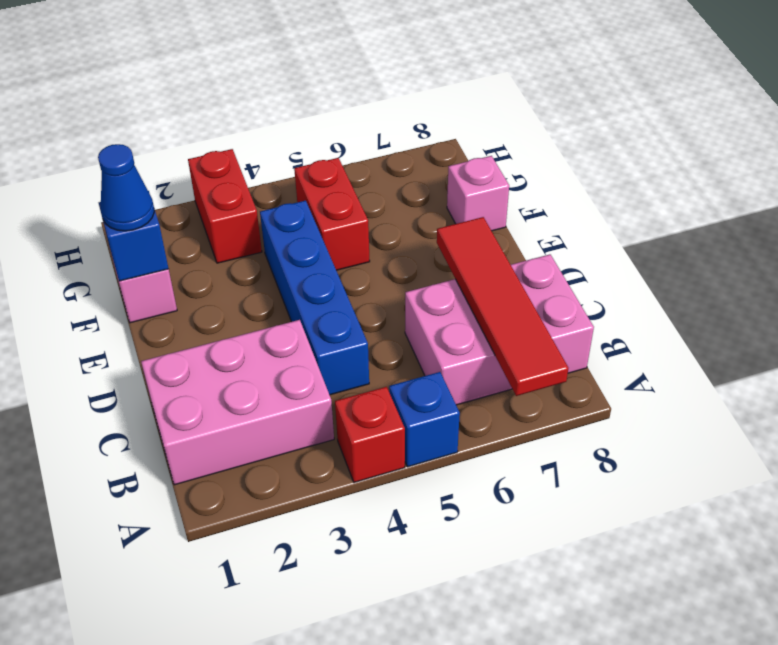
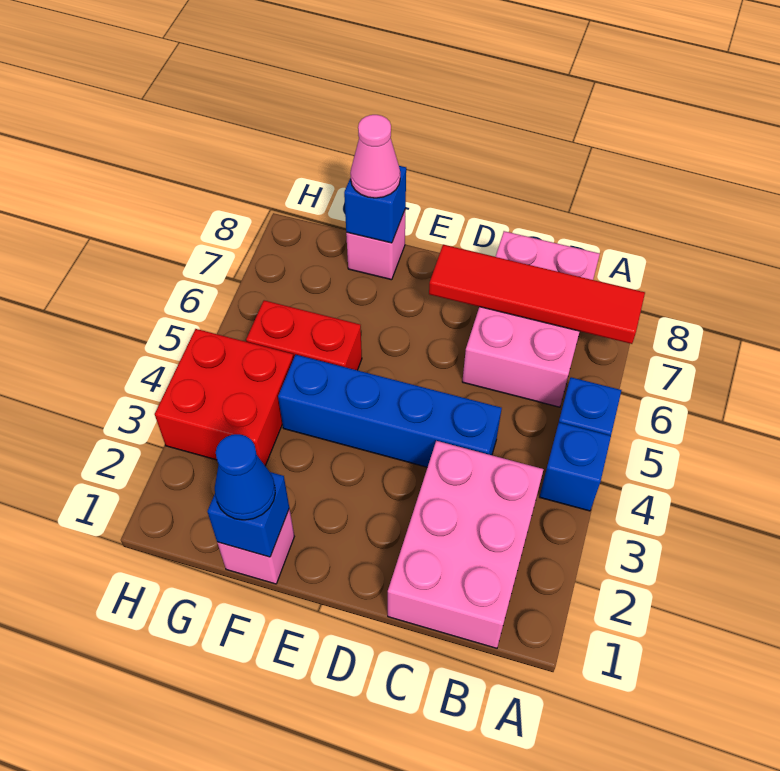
red 1x1 brick [335,387,405,482] -> blue 1x1 brick [540,423,611,511]
none -> blue 1x1 brick [344,166,406,243]
none -> pink 1x1 cone [350,115,400,198]
red 1x2 brick [188,149,262,263] -> red 2x2 brick [155,329,294,466]

